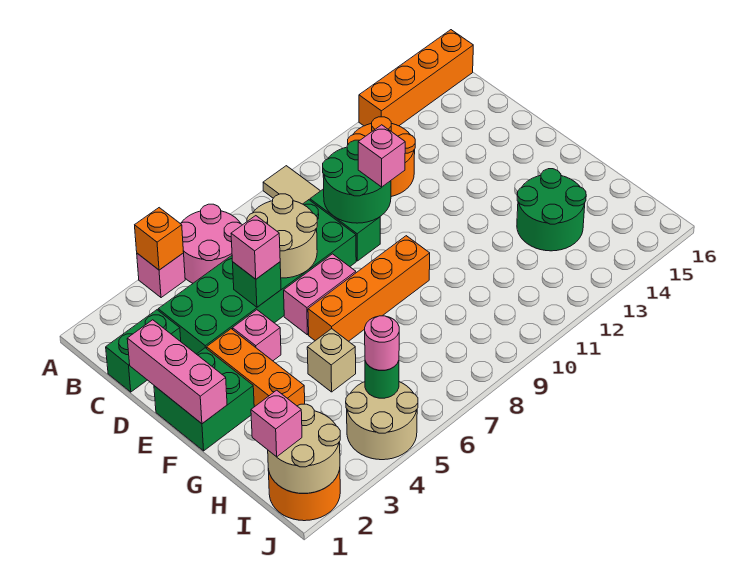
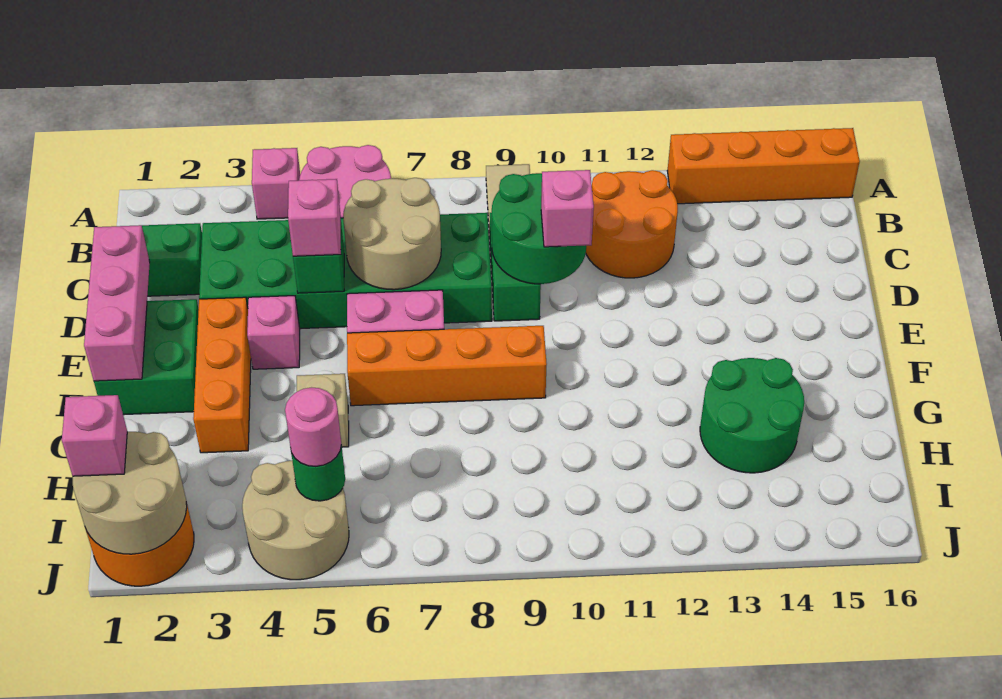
orange 1x1 brick [135,208,184,270] -> none

